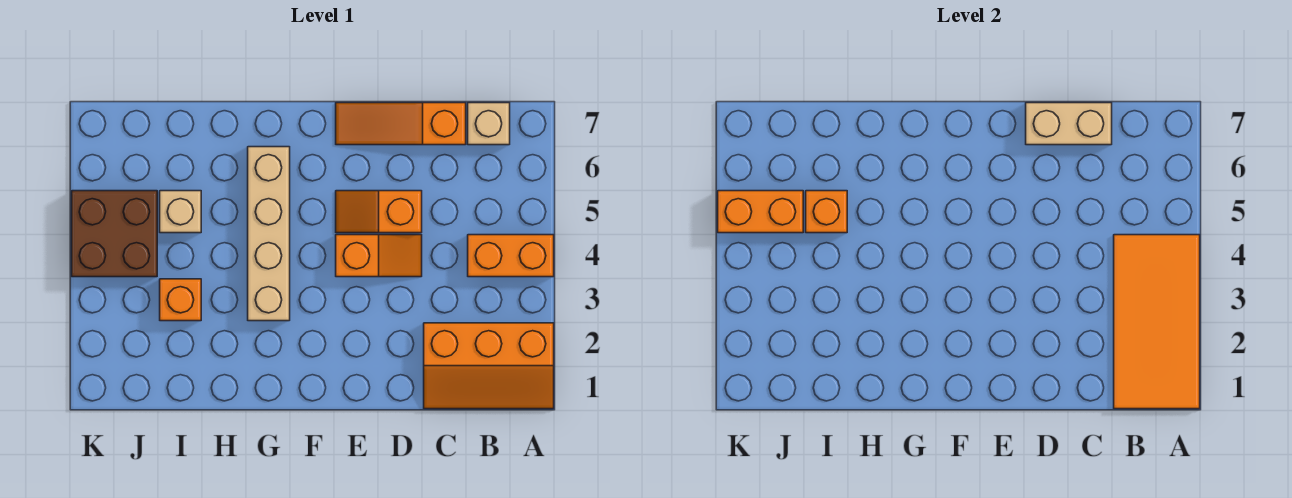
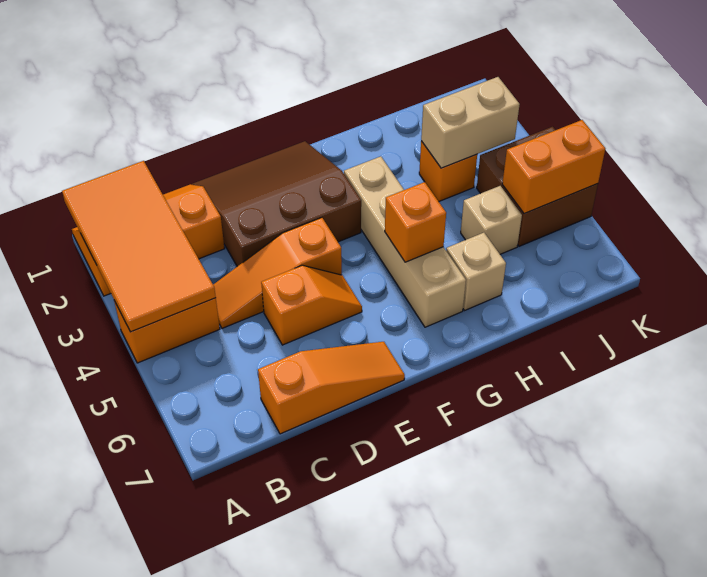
tan 1x1 brick [468,103,510,145] -> tan 1x1 brick moved to [446,233,506,310]
tan 1x2 brick [1026,103,1112,145] -> tan 1x2 brick moved to [421,77,520,168]
none -> brown 3x3 slope [192,141,361,266]
orange 1x2 slope [336,235,422,277] -> orange 1x3 slope [213,218,342,328]
orange 1x1 brick [806,191,847,233] -> orange 1x1 brick moved to [385,182,446,262]

